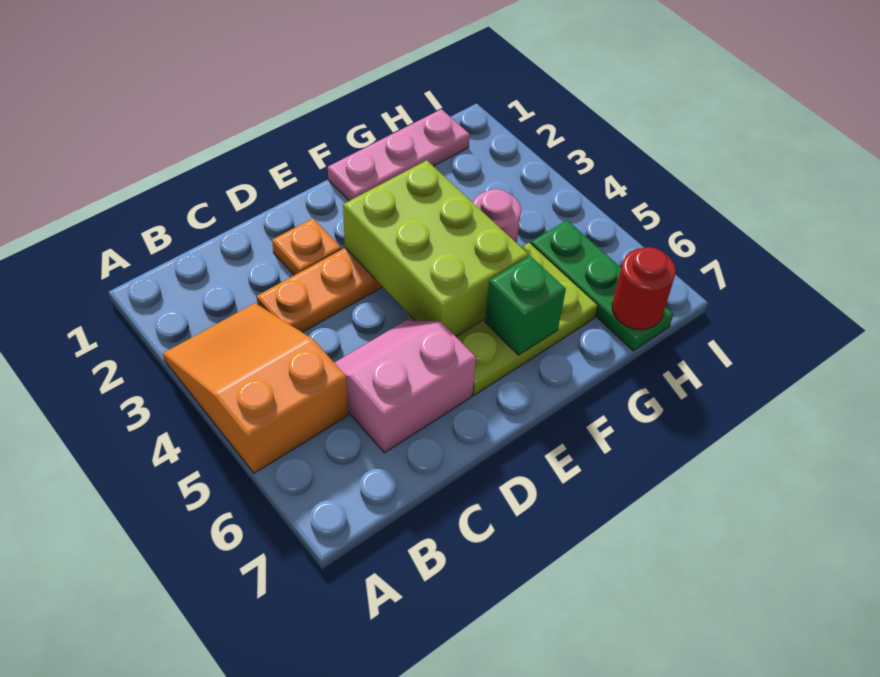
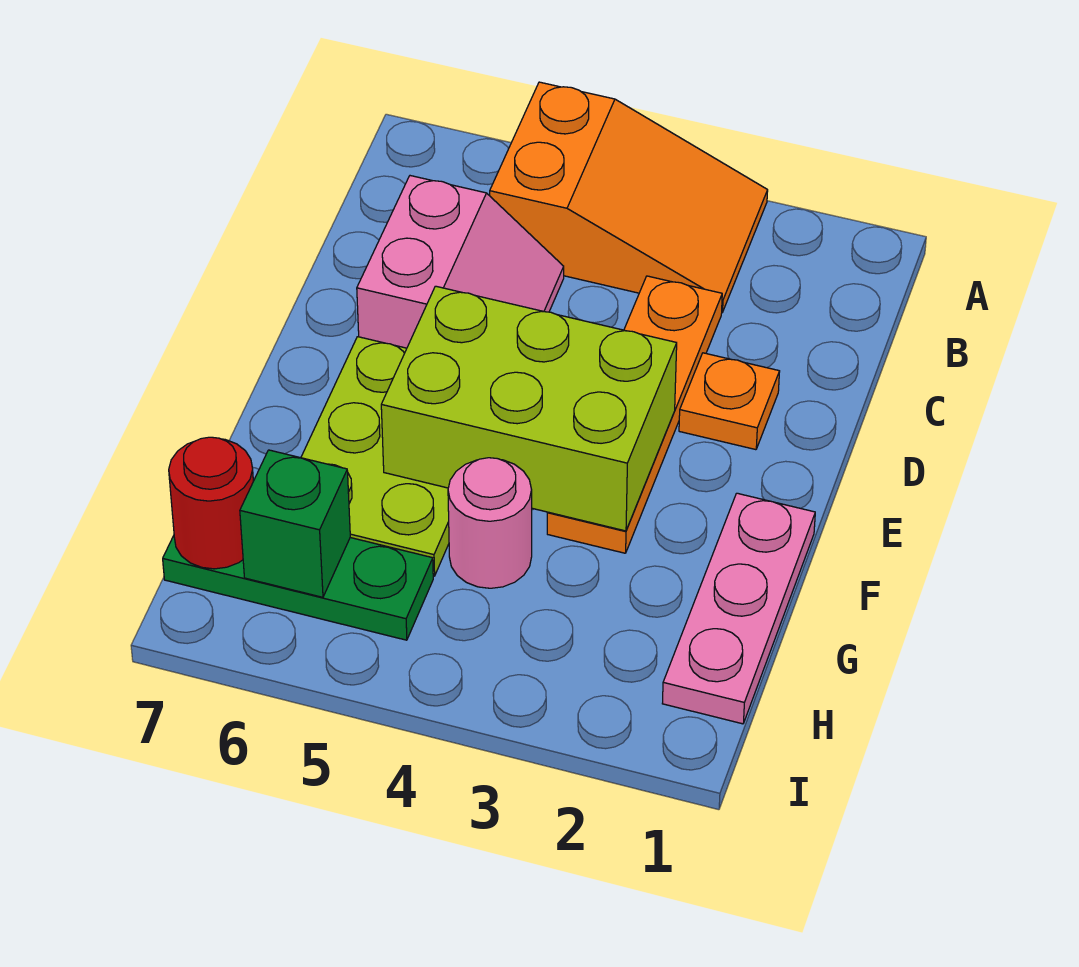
green 1x1 brick [485,256,566,355] -> green 1x1 brick moved to [240,450,350,597]

